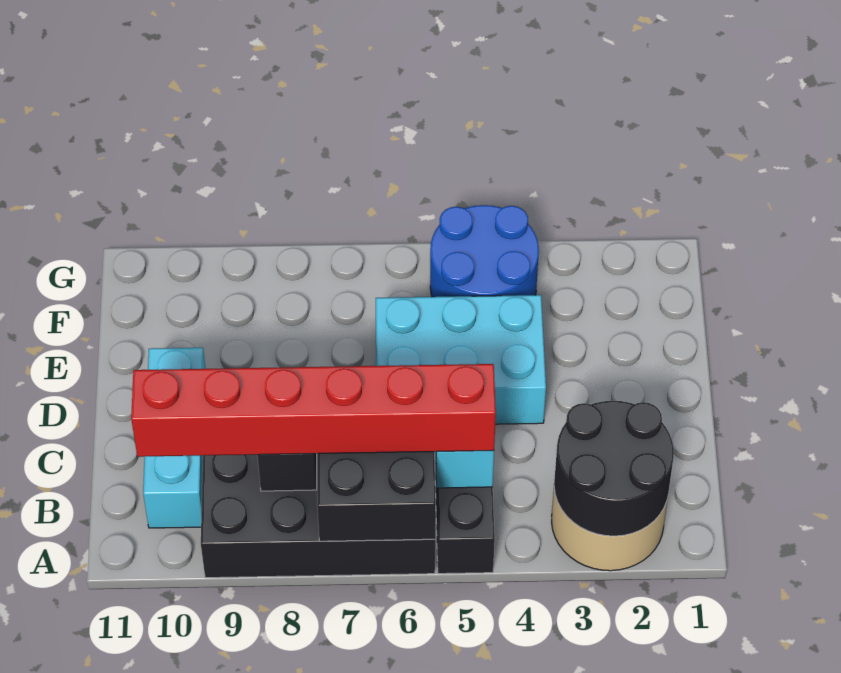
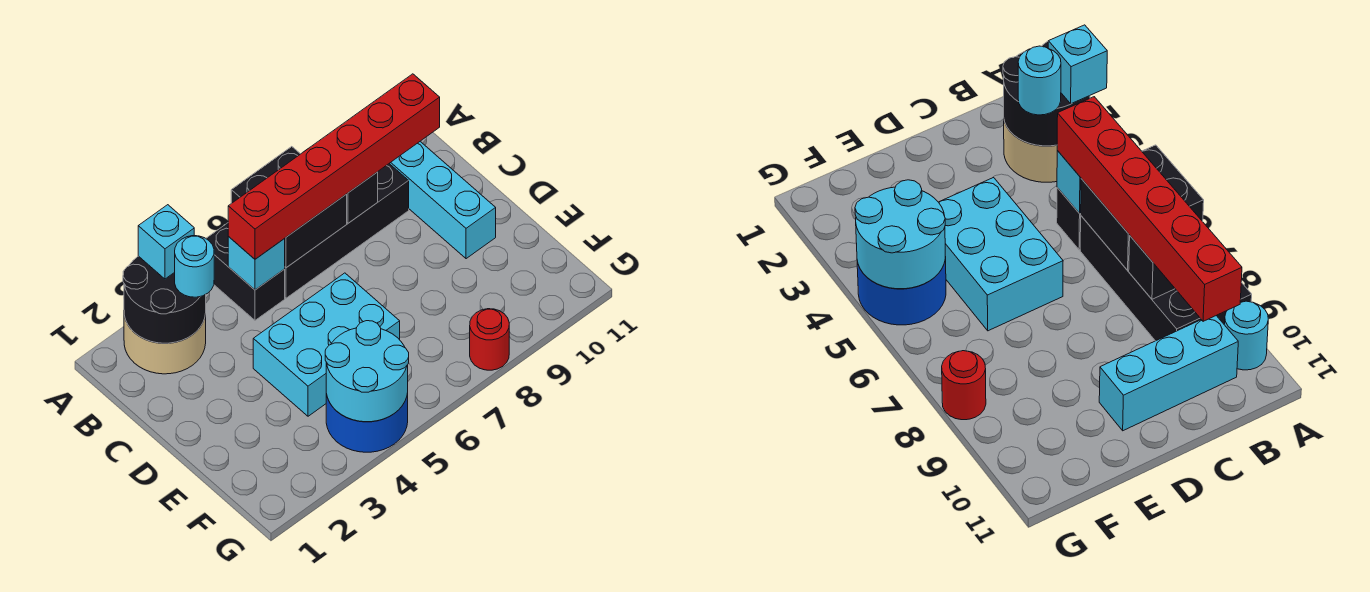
none -> cyan 1x1 brick [138,205,194,279]
none -> cyan 1x1 round brick [1224,301,1268,370]
none -> cyan 1x1 round brick [175,236,214,297]
none -> cyan 2x2 round brick [325,321,409,422]
none -> red 1x1 round brick [470,309,509,370]

